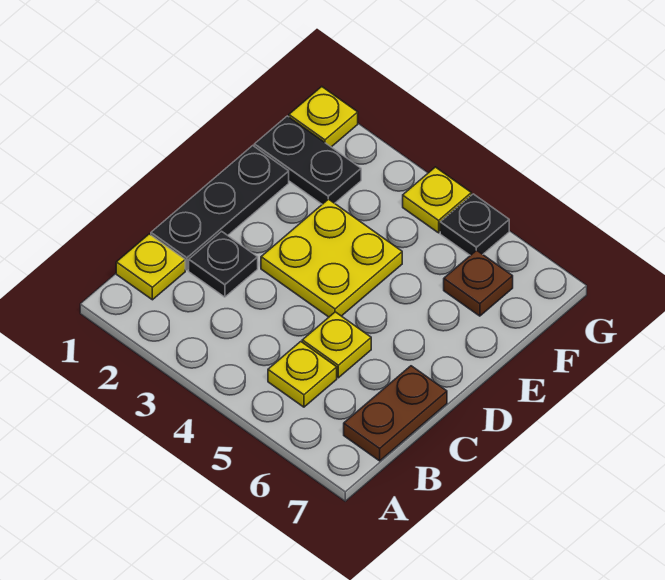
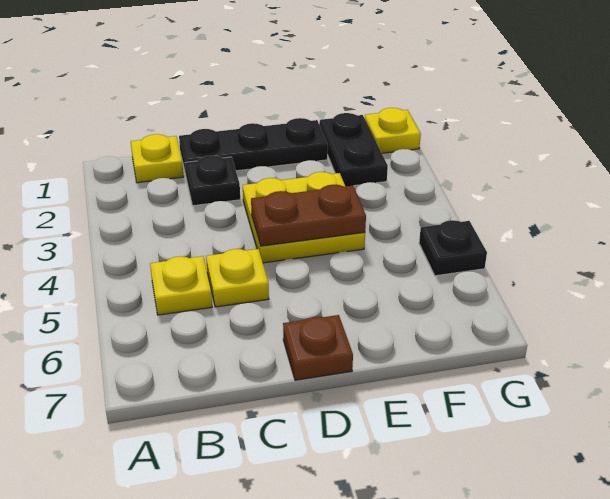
brown 1x2 plate [344,366,447,461] -> brown 1x2 plate moved to [251,185,366,246]
brown 1x1 plate [444,250,513,316] -> brown 1x1 plate moved to [283,315,353,380]
yellow 1x1 plate [403,167,471,233] -> none

